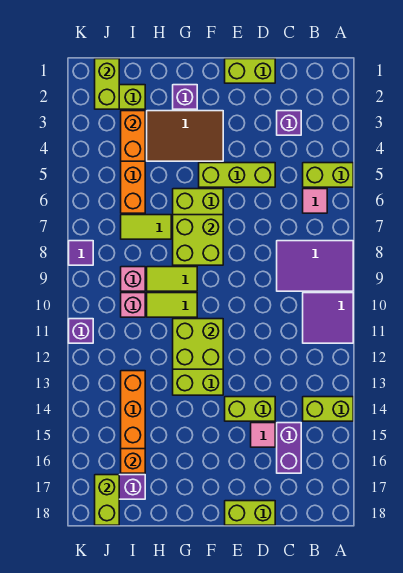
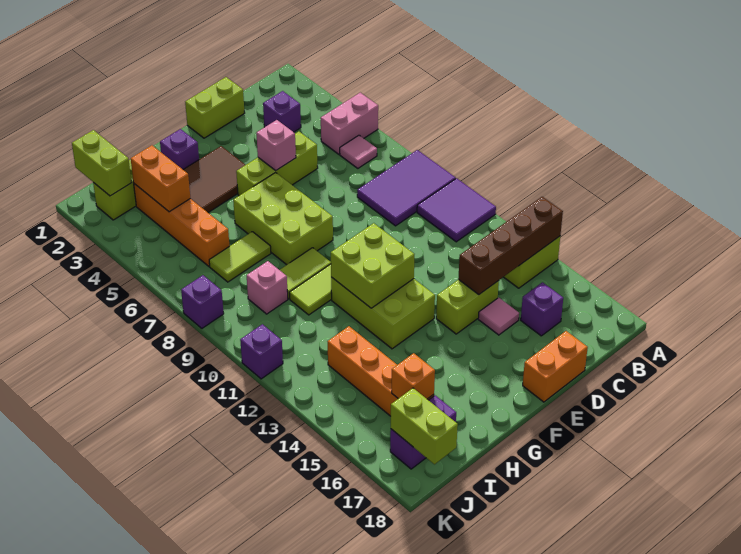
lime 1x2 brick [303,163,353,187] -> pink 1x2 brick [321,93,378,154]
none -> brown 1x4 brick [458,197,563,295]
purple 1x2 brick [277,423,301,473] -> purple 1x1 brick [521,282,563,336]
lime 1x2 brick [225,501,275,525] -> orange 1x2 brick [523,331,588,402]
lime 2x2 brick [173,215,223,265] -> none
pink 1x1 brick [121,293,145,317] -> pink 1x1 brick moved to [256,120,296,170]
purple 1x1 tile [69,241,93,265] -> purple 1x1 brick [181,275,224,328]

